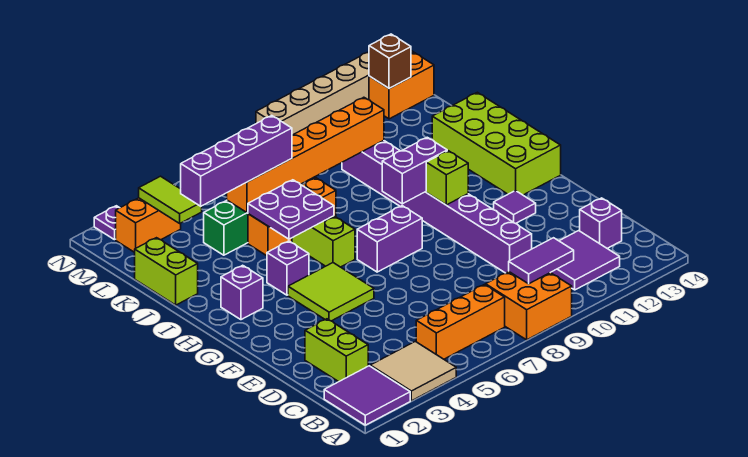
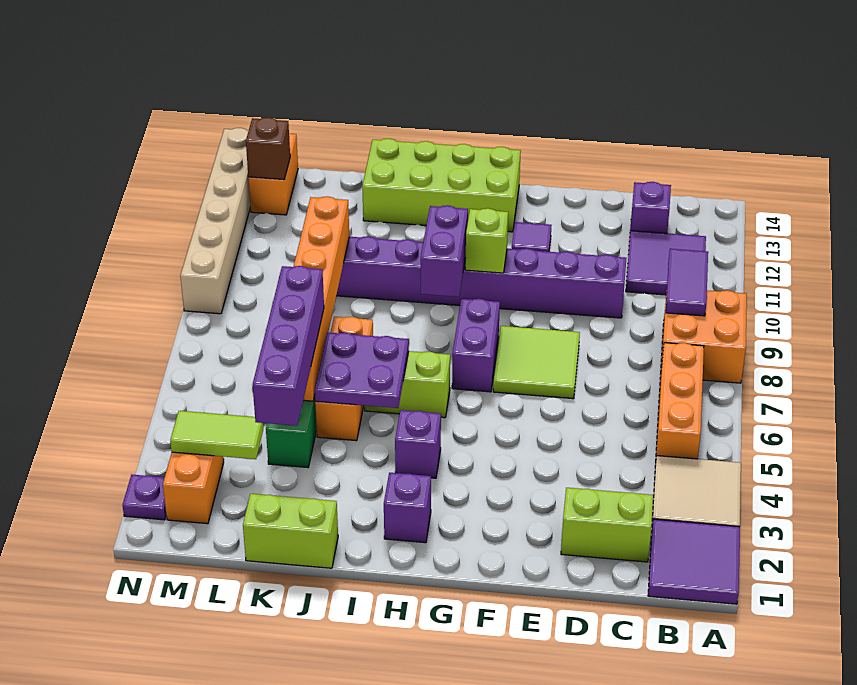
lime 2x2 tile [288,263,374,321] -> lime 2x2 tile moved to [493,326,580,399]

